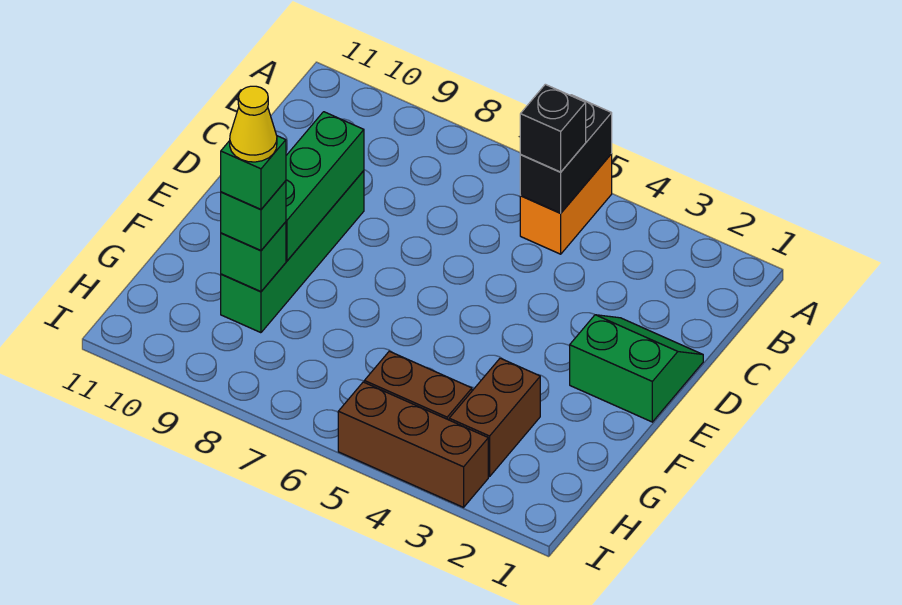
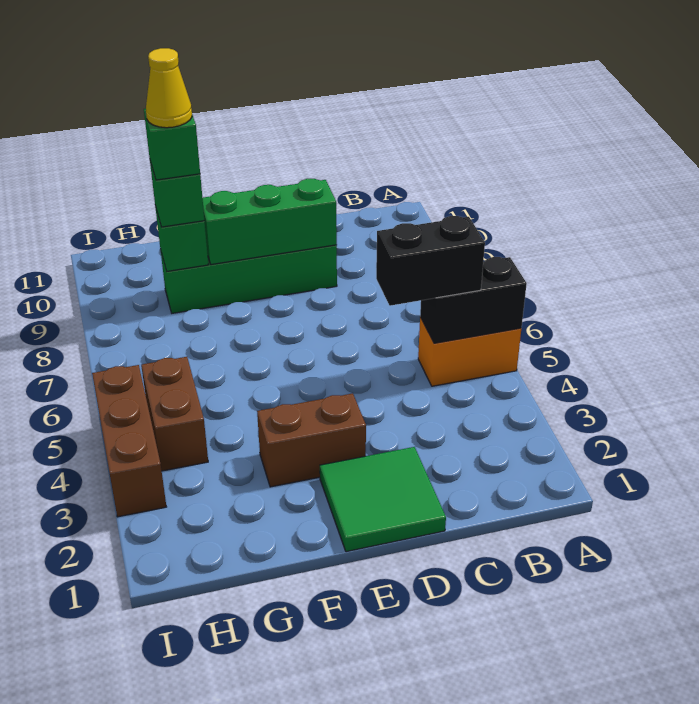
black 1x1 brick [520,84,586,172] -> black 1x2 brick [376,216,485,306]
green 2x2 slope [570,315,703,422] -> green 2x2 tile [320,447,446,552]
brown 1x2 brick [449,358,540,477] -> brown 1x2 brick moved to [257,393,366,487]

